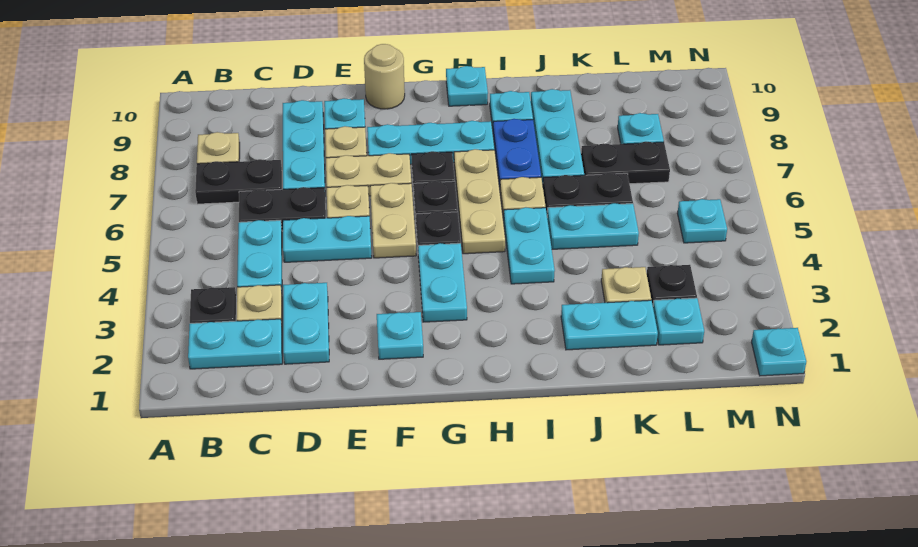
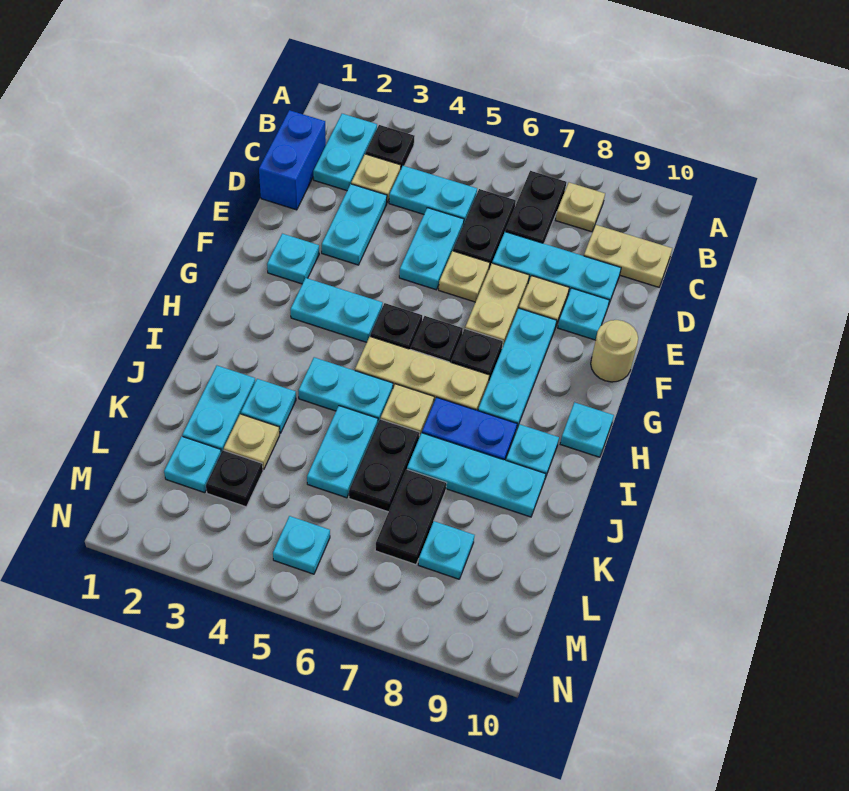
none -> blue 1x2 brick [259,110,326,210]
cyan 1x2 plate [283,283,329,364] -> cyan 1x2 plate turned to [322,184,387,265]
tan 1x2 plate [370,183,416,258] -> tan 1x2 plate moved to [584,225,672,287]
cyan 1x1 plate [752,328,806,376] -> cyan 1x1 plate moved to [241,379,296,433]

